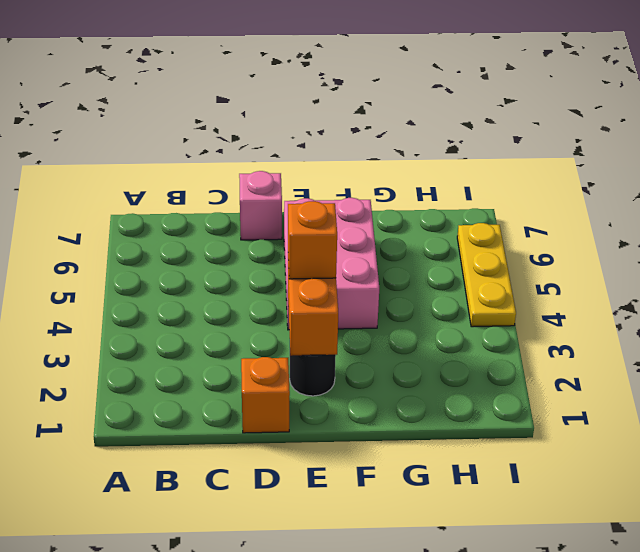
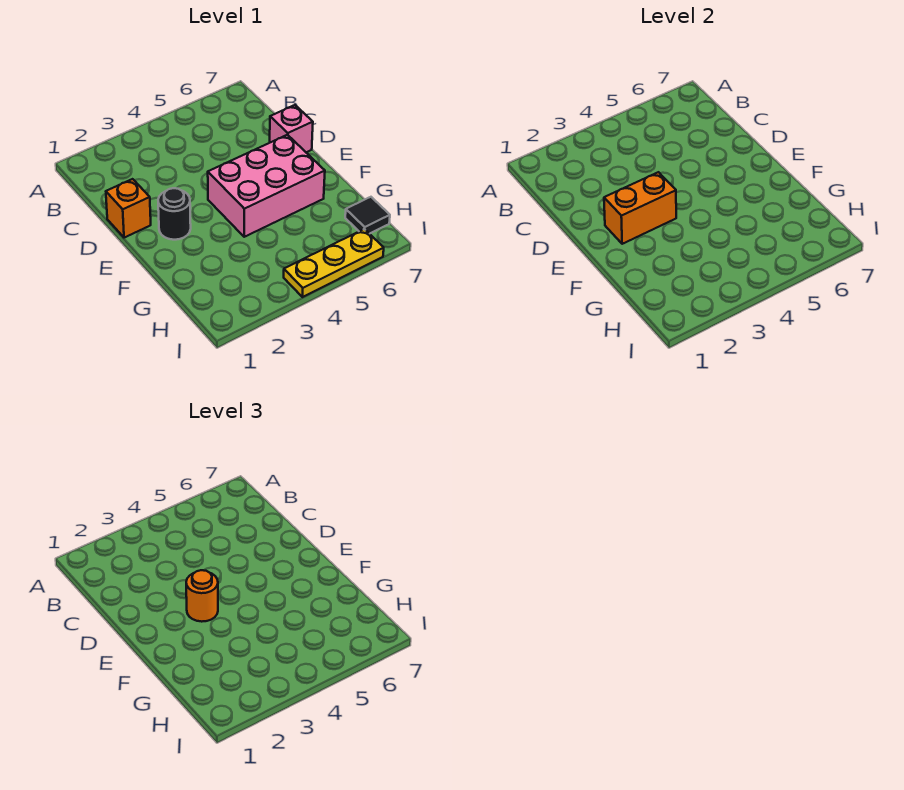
orange 1x1 brick [288,201,337,279] -> orange 1x1 round brick [186,570,218,622]
none -> black 1x1 tile [345,197,390,234]

